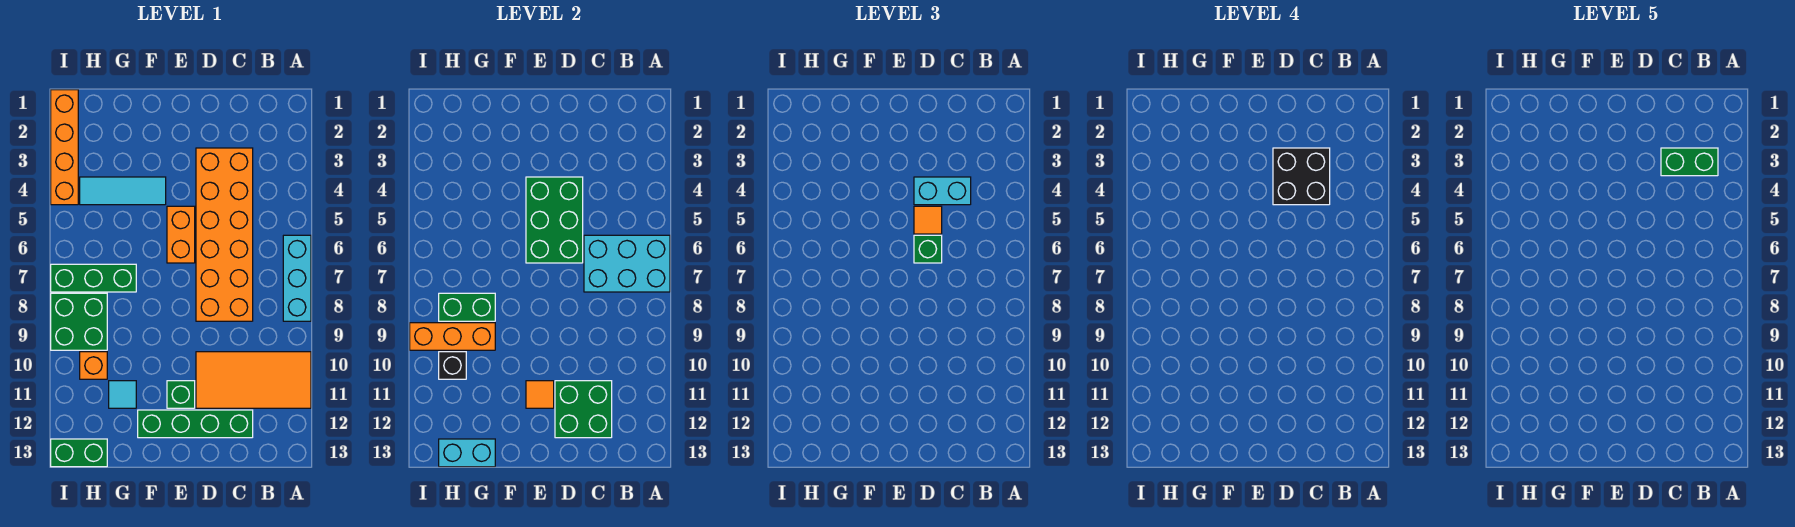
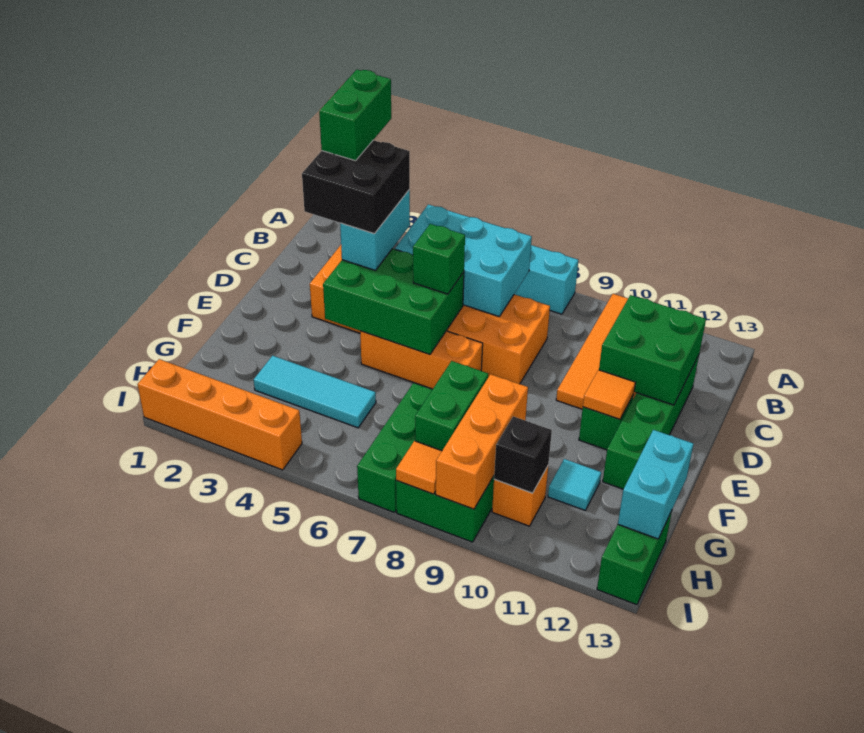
cyan 2x3 brick [584,235,670,292] -> cyan 2x3 brick turned to [395,205,532,317]
orange 1x1 tile [914,206,942,234] -> orange 1x1 tile moved to [396,441,442,494]
orange 1x2 brick [167,206,195,263] -> orange 1x3 brick [360,331,483,389]
cyan 1x3 tile [80,177,166,205] -> cyan 1x3 tile turned to [254,356,376,428]

